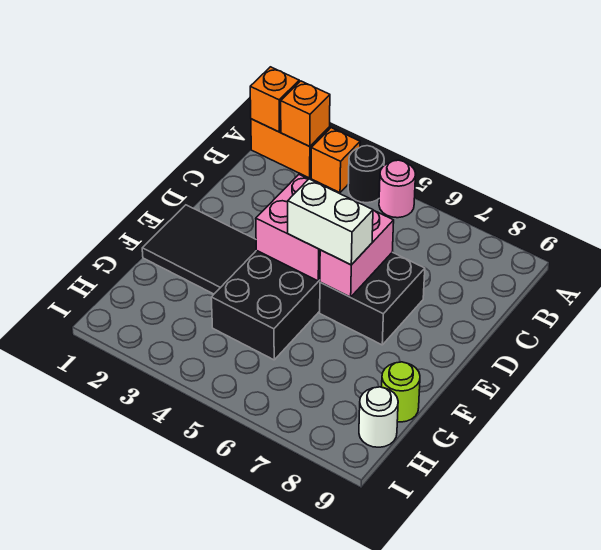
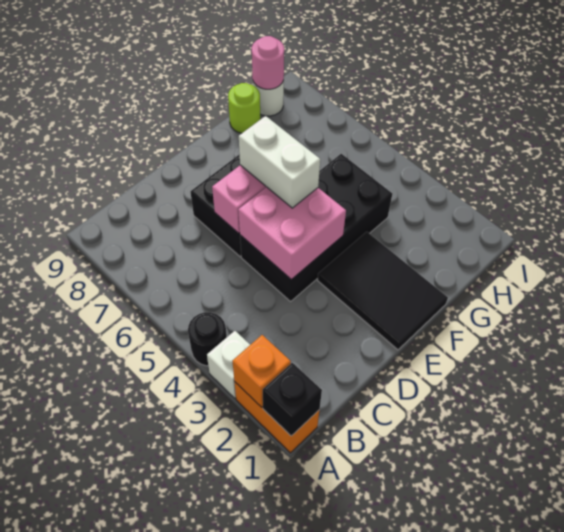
orange 1x1 brick [250,67,299,132] -> black 1x1 brick [263,363,322,436]
orange 1x1 brick [311,128,360,193] -> white 1x1 brick [207,331,250,398]
pink 1x1 round brick [379,160,416,218] -> pink 1x1 round brick moved to [252,36,284,89]

